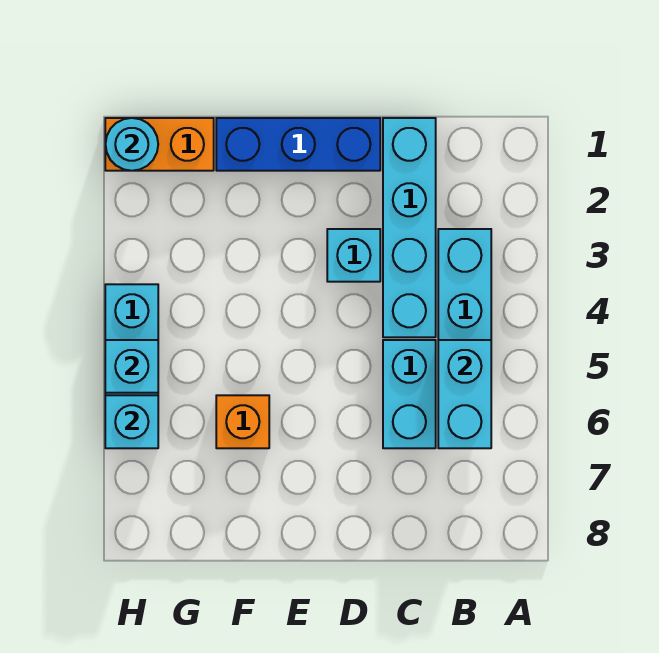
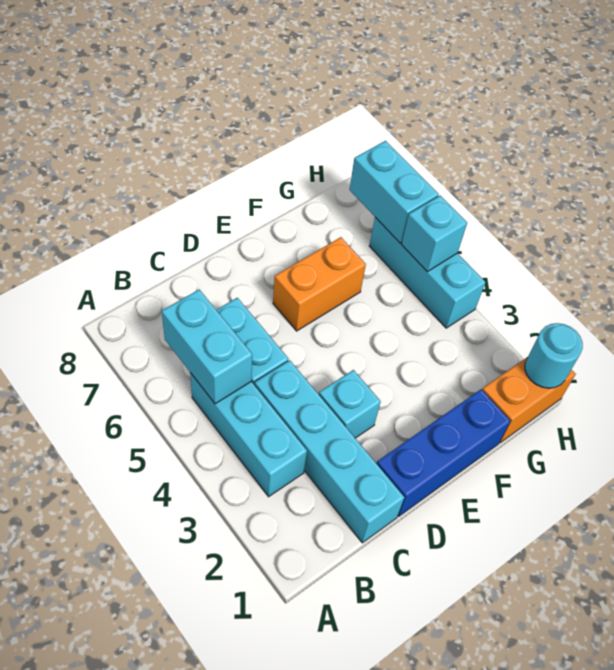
orange 1x1 brick [216,395,269,448] -> orange 1x2 brick [273,237,366,331]
cyan 1x1 brick [105,395,158,448] -> cyan 1x2 brick [349,141,439,243]

